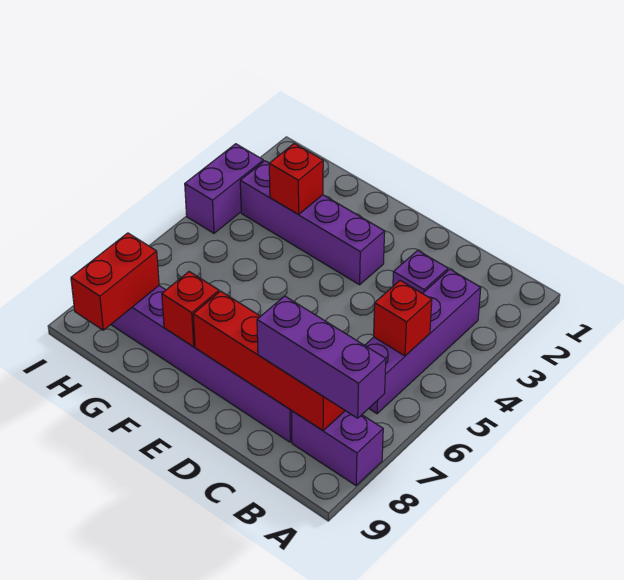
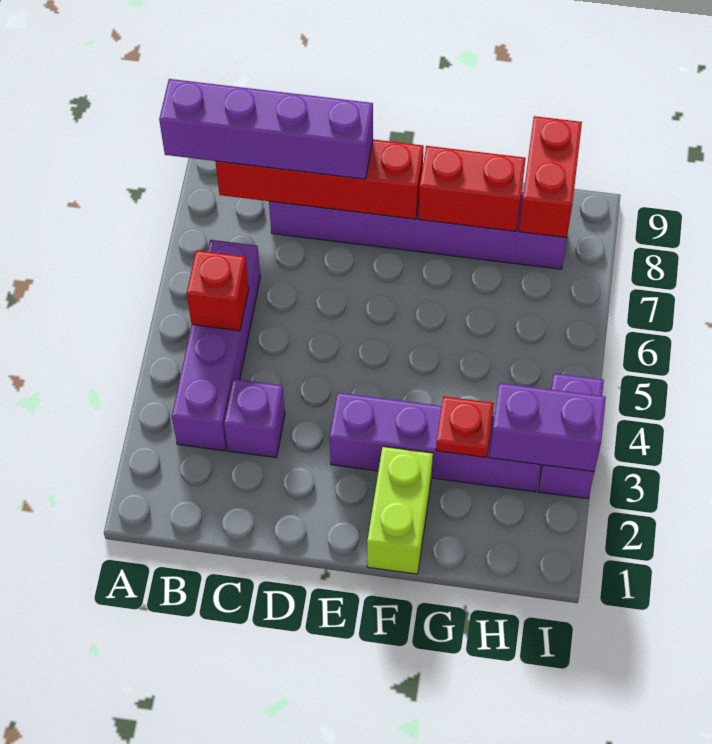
purple 1x2 brick [292,411,383,485] -> purple 1x2 brick moved to [490,383,606,472]
purple 1x3 brick [257,296,386,418] -> purple 1x4 brick [159,79,373,179]
none -> lime 1x2 brick [367,447,433,574]
red 1x1 brick [162,272,219,347] -> red 1x2 brick [418,146,526,231]
red 1x1 brick [269,144,323,214] -> red 1x1 plate [436,396,494,457]

